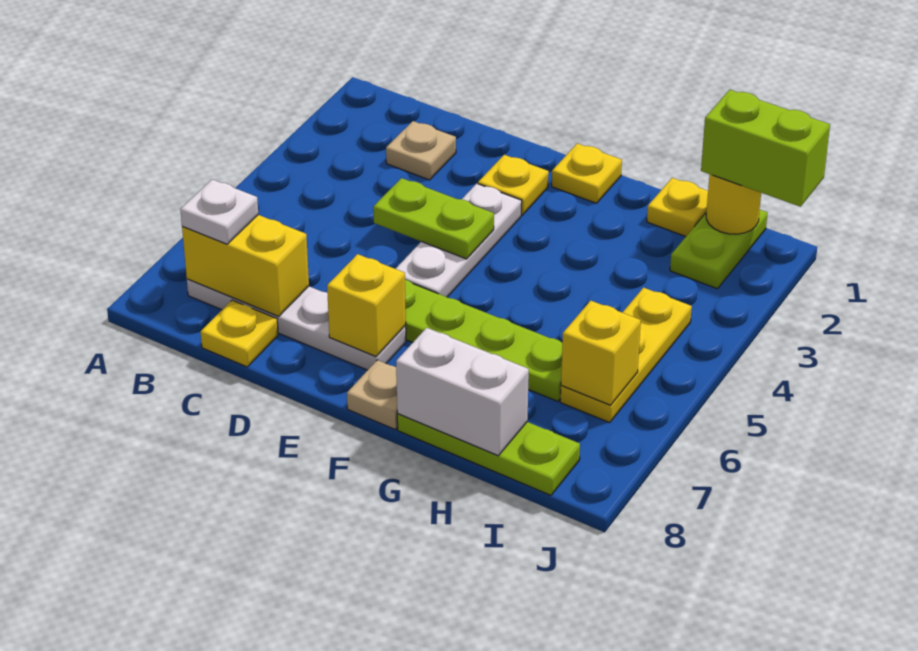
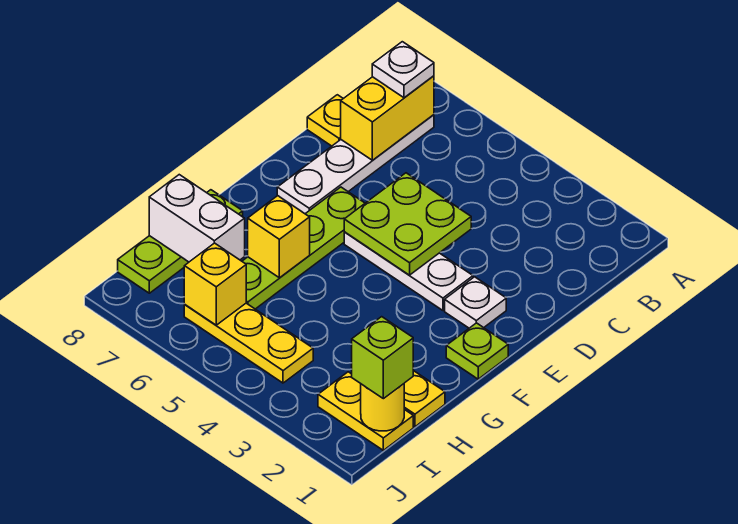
tan 1x1 plate [386,121,456,180] -> none
lime 1x2 plate [373,178,494,259] -> lime 2x2 plate [344,173,471,275]
yellow 1x1 plate [478,155,549,215] -> white 1x1 plate [445,277,506,328]
yellow 1x1 brick [327,254,406,356] -> yellow 1x1 brick moved to [248,196,310,278]
yellow 1x1 plate [552,143,622,203] -> lime 1x1 plate [446,323,508,379]
tan 1x1 plate [347,360,398,429] -> none
white 1x2 brick [396,328,529,456] -> white 1x2 brick turned to [149,175,245,262]
lime 1x2 plate [670,210,767,289] -> yellow 1x2 plate [318,372,413,450]
lime 1x2 brick [701,90,830,207] -> lime 1x1 brick [352,317,413,399]

